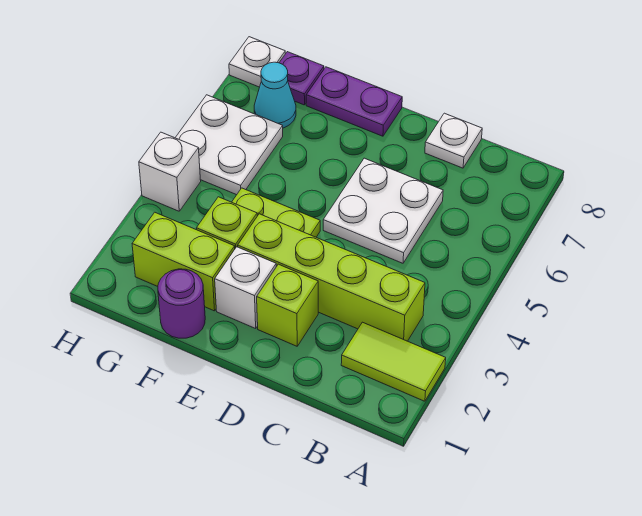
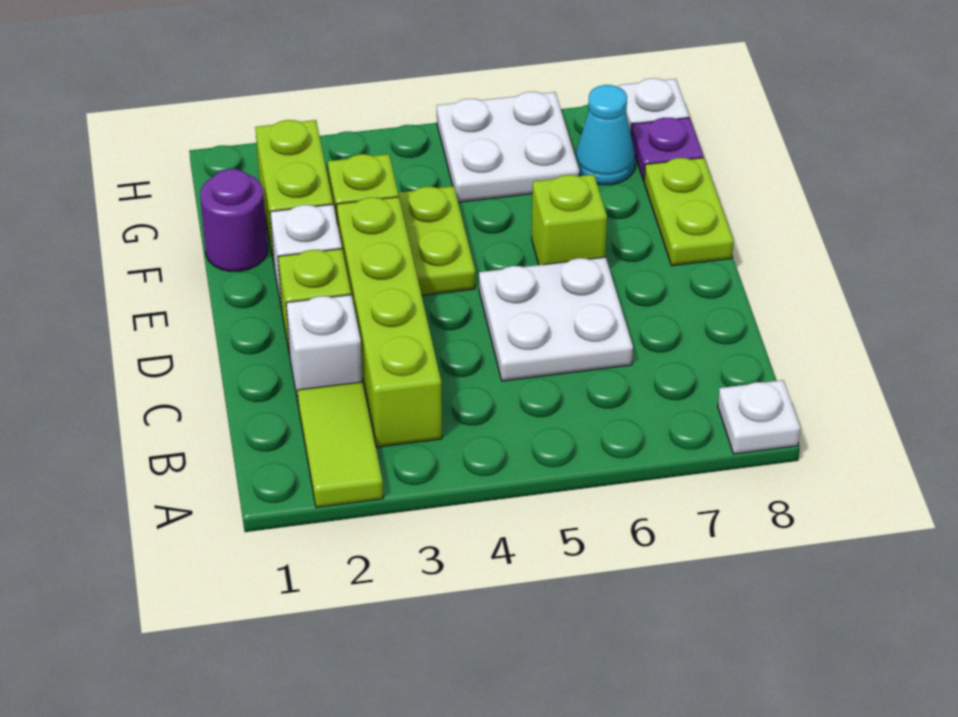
white 1x1 plate [425,113,482,168] -> white 1x1 plate moved to [718,380,800,454]
none -> lime 1x1 brick [532,175,607,265]
purple 1x2 plate [306,67,402,136] -> lime 1x2 plate [644,158,734,266]
white 1x1 brick [139,132,201,211] -> white 1x1 brick moved to [286,295,362,402]

